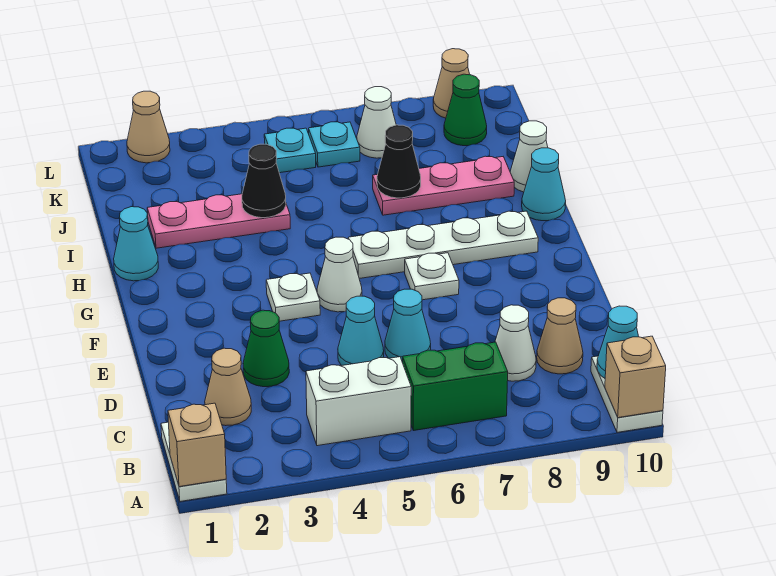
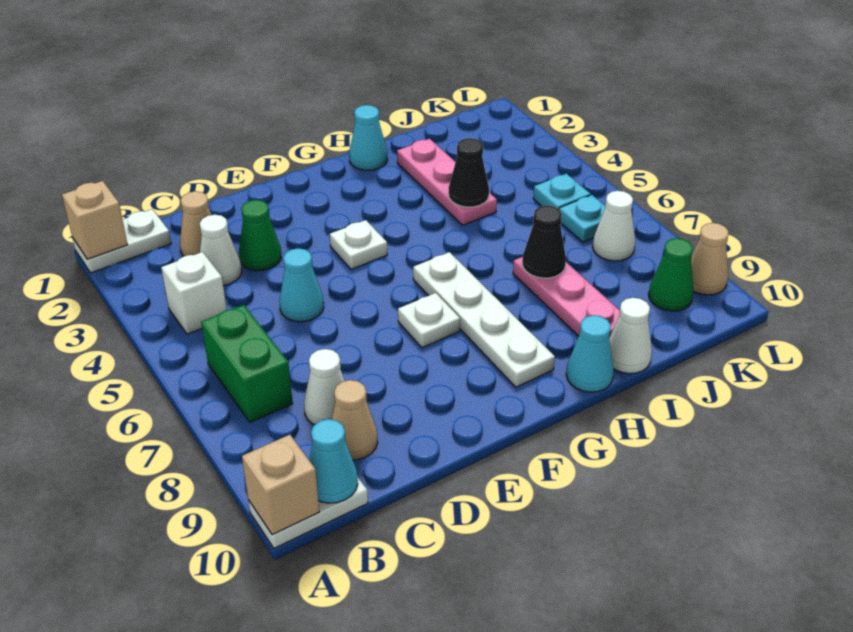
white 1x2 brick [306,357,411,446] -> white 1x1 brick [161,252,227,334]
cyan 1x1 cone [385,289,431,363] -> none
white 1x1 cone [317,237,362,312] -> white 1x1 cone moved to [200,215,242,286]
tan 1x1 cone [127,91,170,163] -> none

